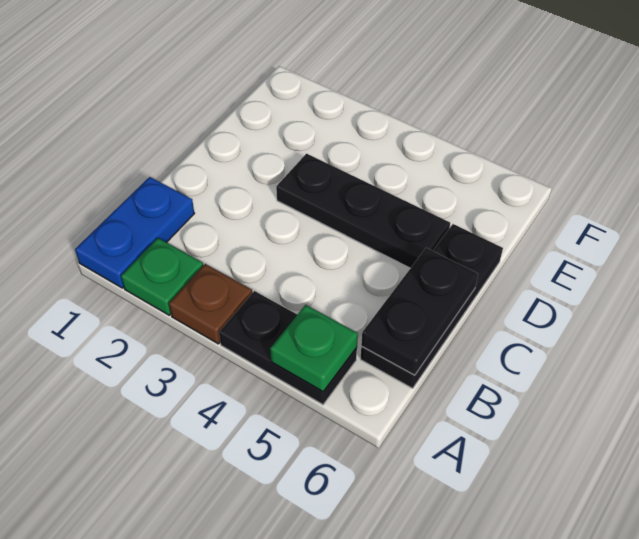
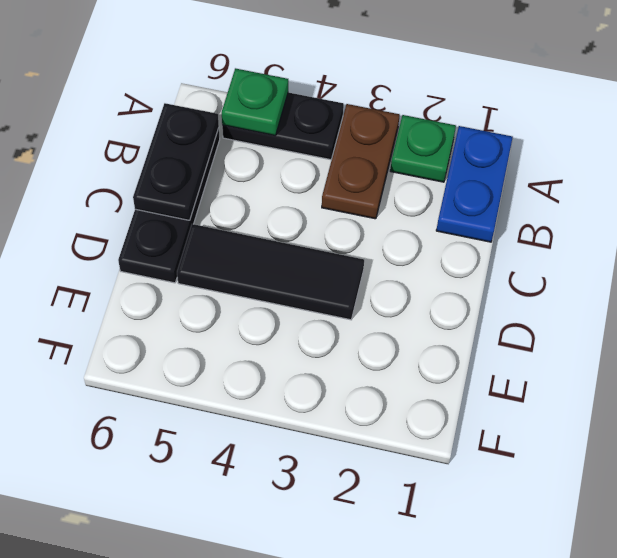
brown 1x1 plate [169,264,252,344] -> brown 1x2 plate [322,104,400,219]
black 1x3 plate [276,154,450,268] -> black 1x3 tile [177,224,364,320]

